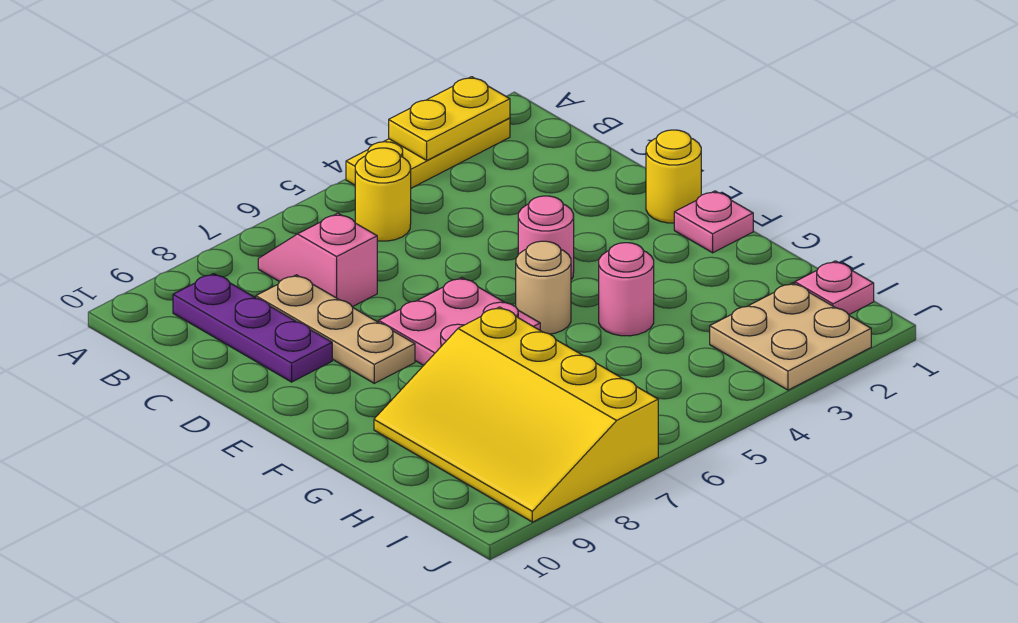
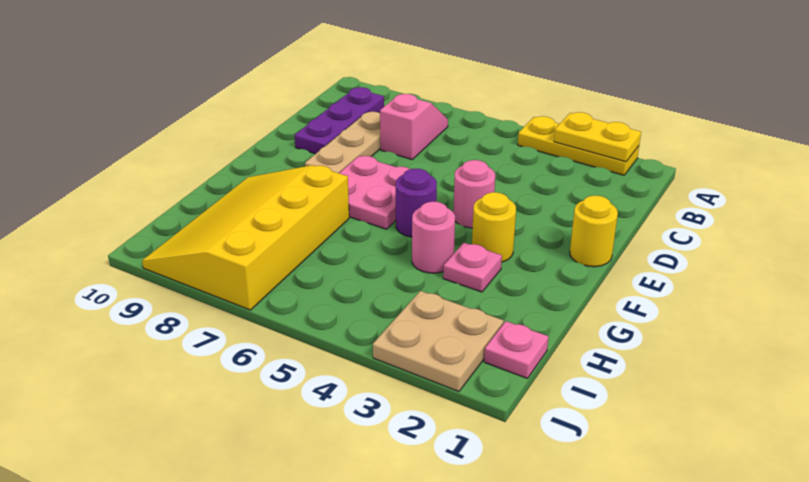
yellow 1x1 round brick [355,148,411,241] -> yellow 1x1 round brick moved to [472,192,516,262]
pink 1x1 plate [674,191,753,253] -> pink 1x1 plate moved to [443,243,502,292]
tan 1x1 round brick [516,241,571,334] -> purple 1x1 round brick [396,169,437,237]

